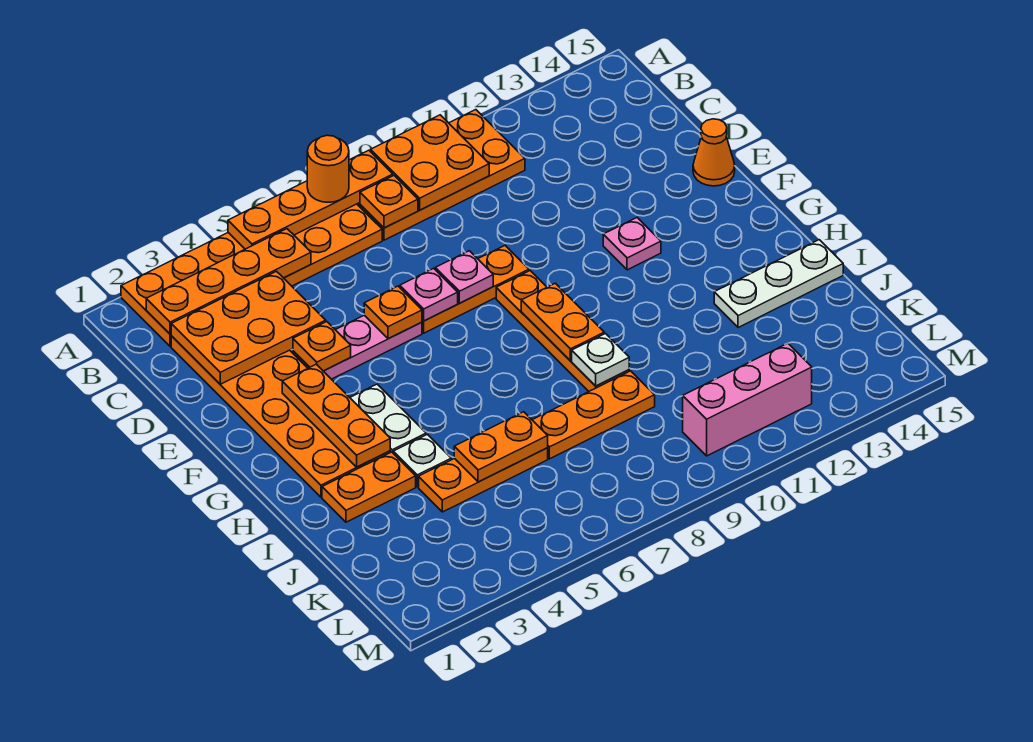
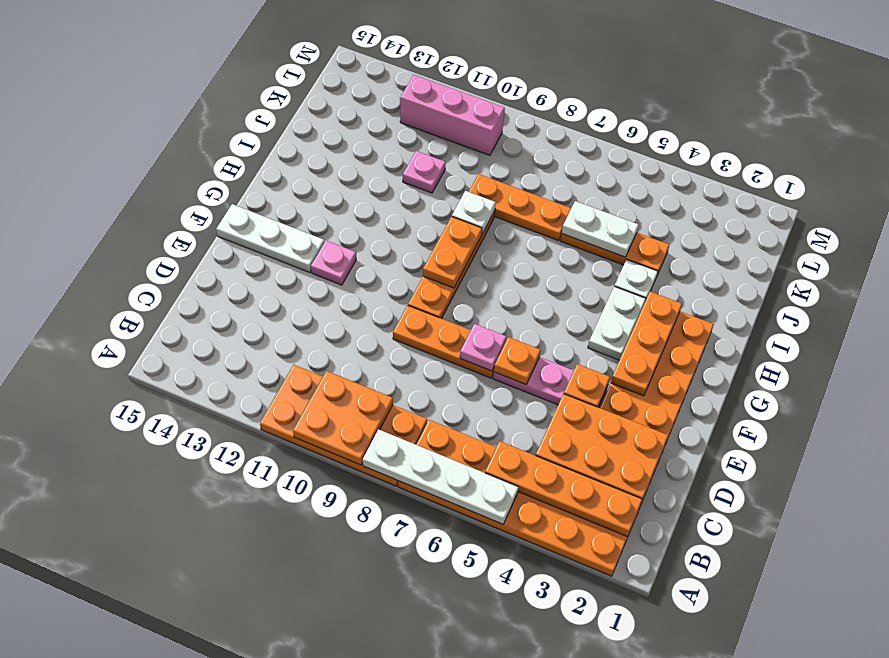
orange 1x4 plate [228,150,393,249] -> white 1x4 plate [363,429,519,524]
orange 1x1 round brick [307,135,349,202] -> none
orange 1x1 plate [360,176,418,228] -> none
pink 1x1 plate [435,251,493,303] -> pink 1x1 plate moved to [403,151,446,193]
orange 1x1 cone [693,119,735,186] -> none
orange 1x2 plate [322,452,416,522] -> none
white 1x3 plate [714,240,843,328] -> white 1x3 plate moved to [216,204,325,273]
orange 1x2 plate [454,412,548,482] -> white 1x2 plate [562,201,639,257]

